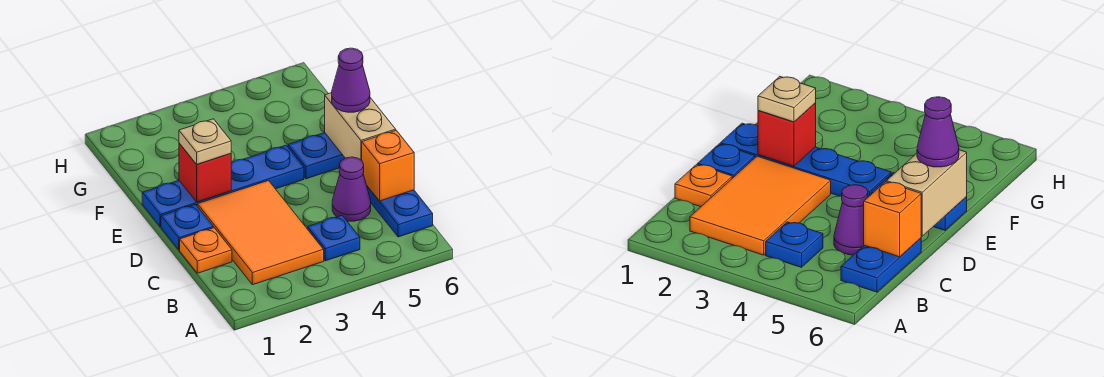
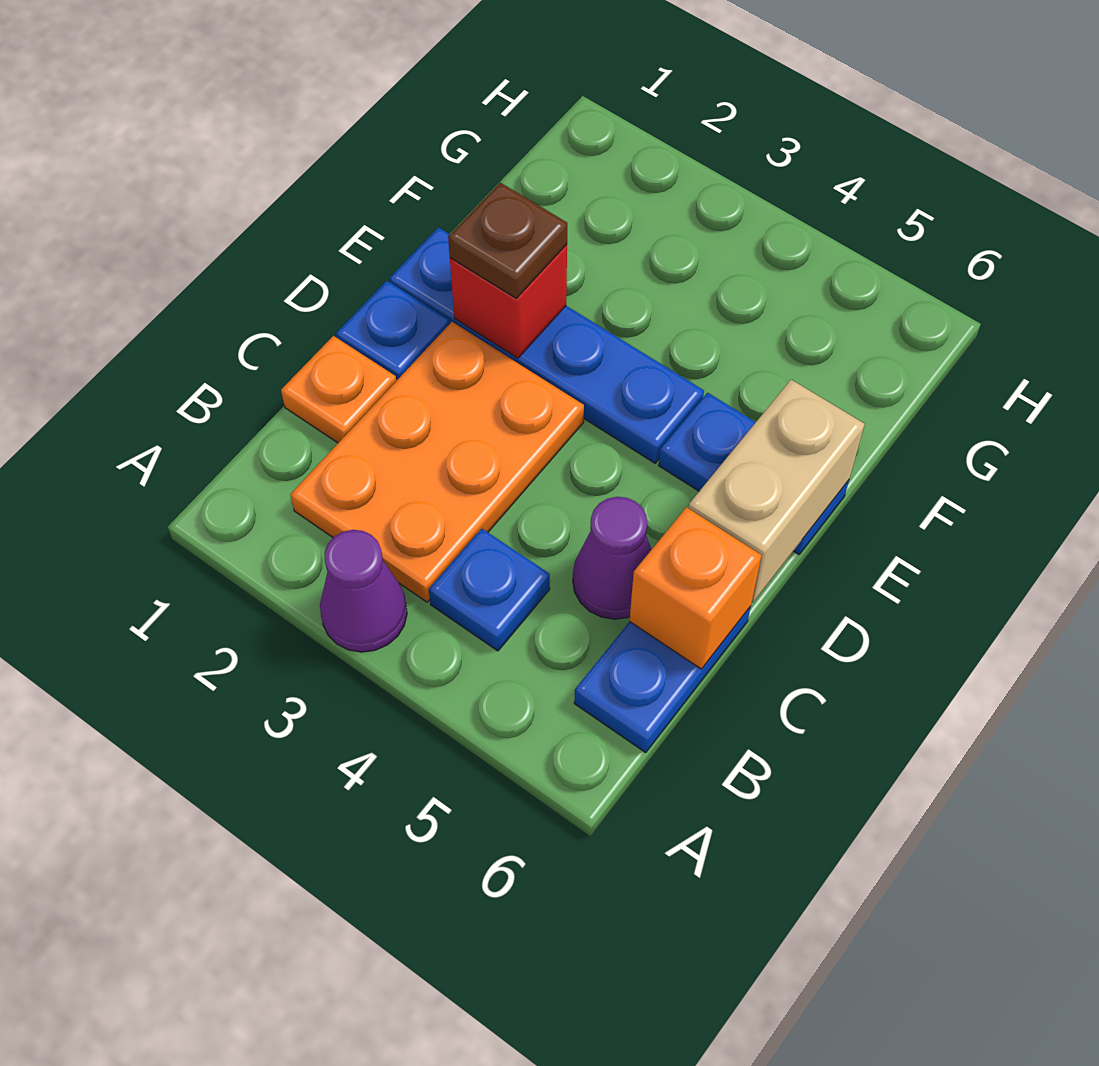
orange 2x3 tile [197,181,324,285] -> orange 2x3 plate [290,322,584,602]
tan 1x1 plate [179,119,231,164] -> brown 1x1 plate [448,183,567,298]
purple 1x1 cone [332,48,370,112] -> purple 1x1 cone moved to [320,530,407,652]

